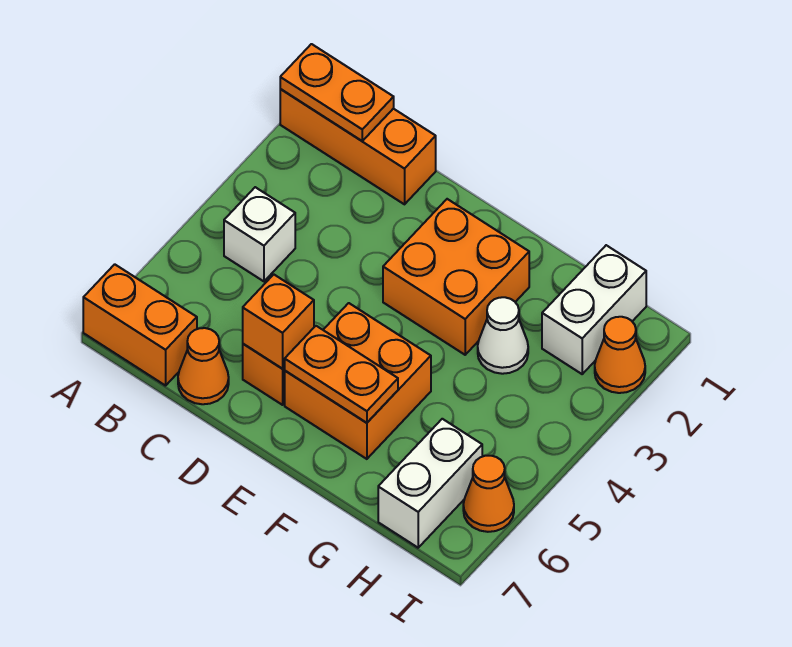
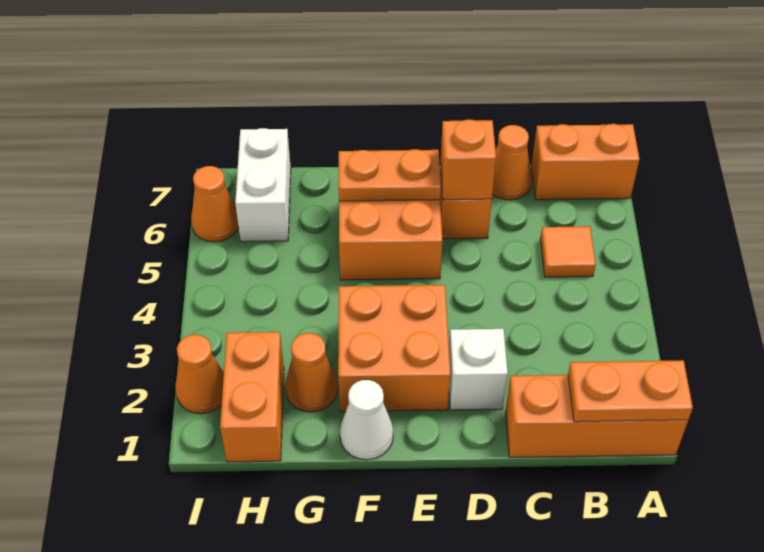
white 1x1 brick [224,187,295,281] -> white 1x1 brick moved to [449,329,508,410]
none -> orange 1x1 tile [540,226,596,277]
none -> orange 1x1 cone [285,333,338,412]
white 1x1 cone [478,297,528,374] -> white 1x1 cone moved to [340,380,393,460]
white 1x2 brick [542,245,646,374] -> orange 1x2 brick [220,332,284,462]

